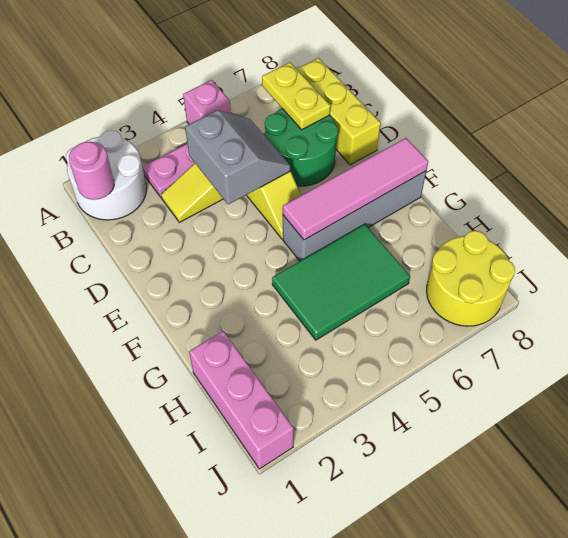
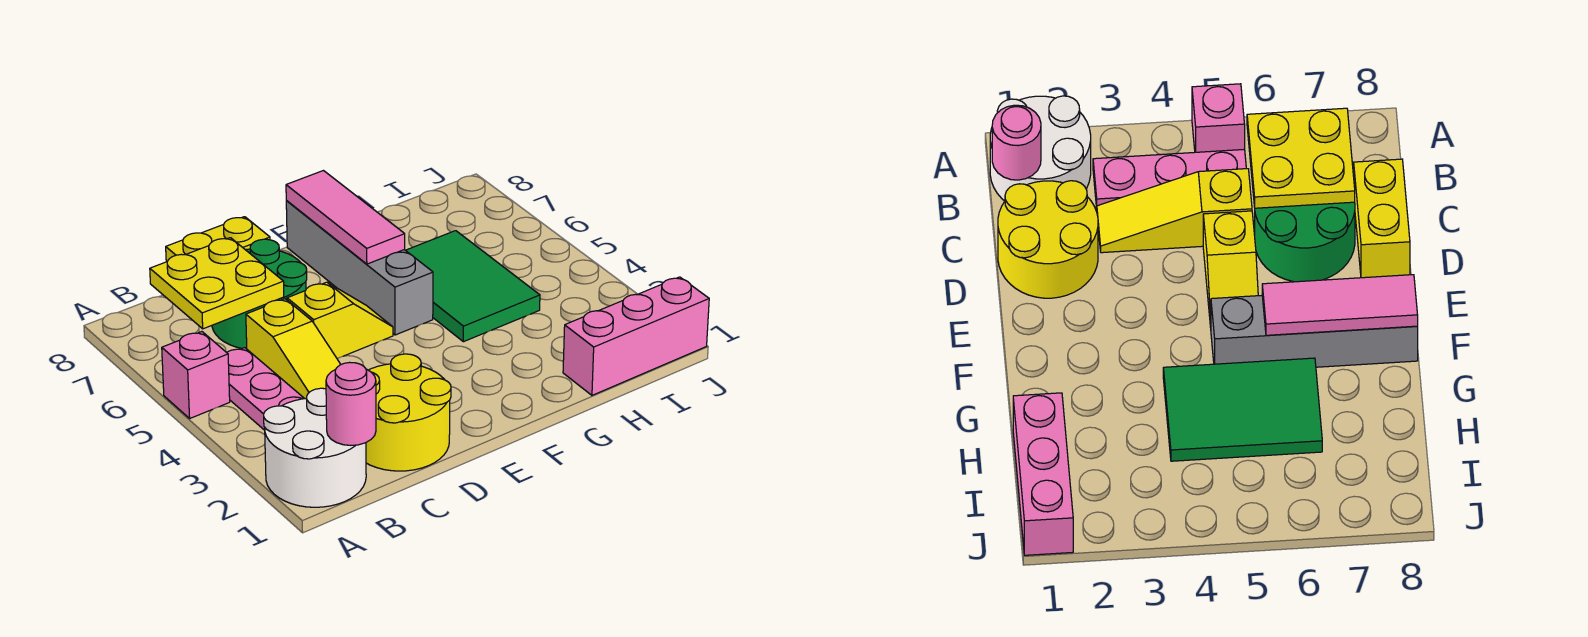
yellow 1x2 plate [262,62,330,130] -> yellow 2x2 plate [150,238,284,329]
yellow 1x3 brick [297,58,381,165] -> yellow 1x2 brick [166,217,270,262]
grey 2x2 slope [185,110,291,204] -> none
pink 1x4 tile [283,138,428,240] -> pink 1x3 tile [286,171,405,264]
yellow 2x2 round brick [427,231,515,326] -> yellow 2x2 round brick moved to [366,354,451,471]

